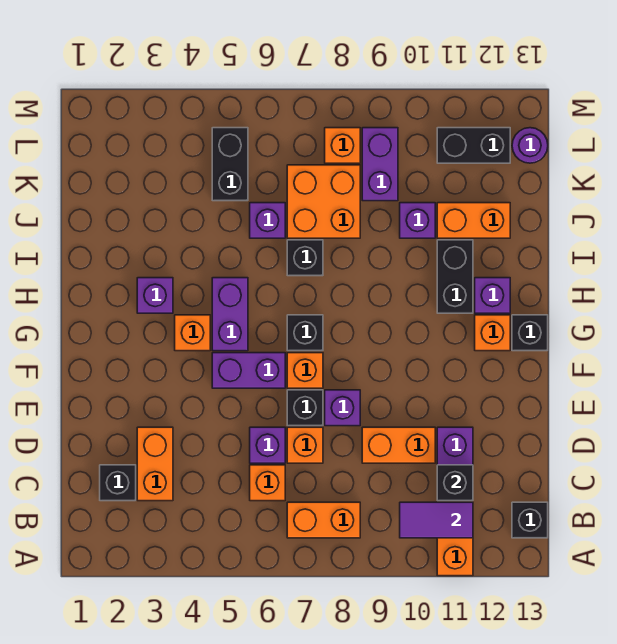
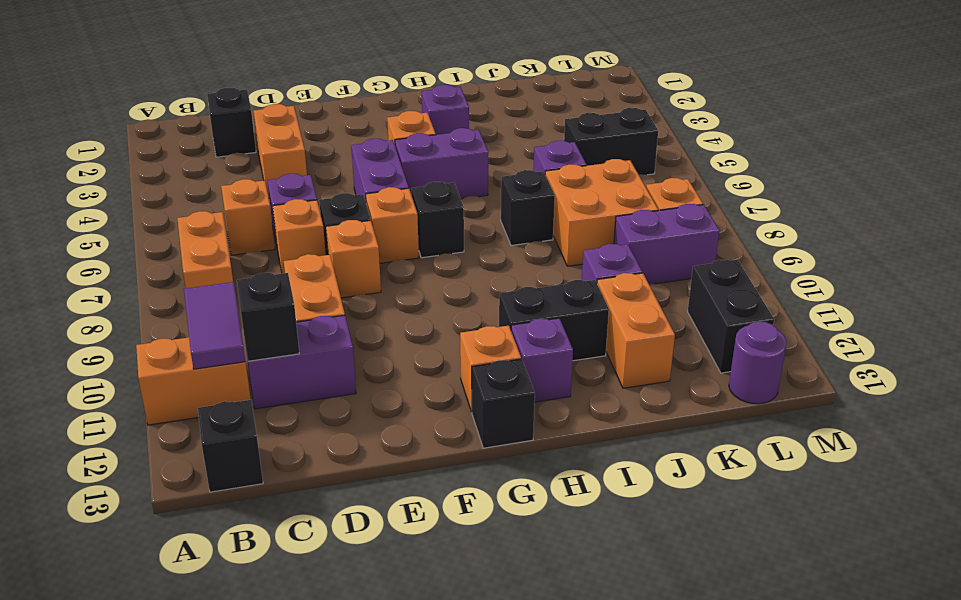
orange 1x2 brick [137,427,173,501] -> orange 1x2 brick turned to [254,104,307,197]
purple 1x1 brick [325,390,360,426] -> orange 1x1 brick [326,220,381,298]

